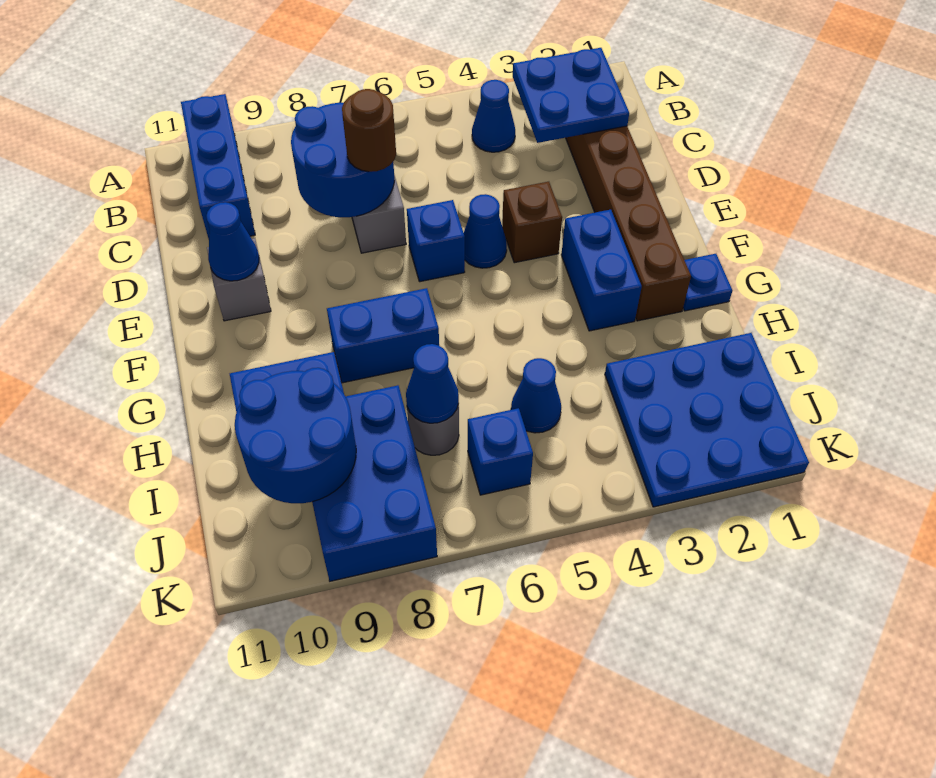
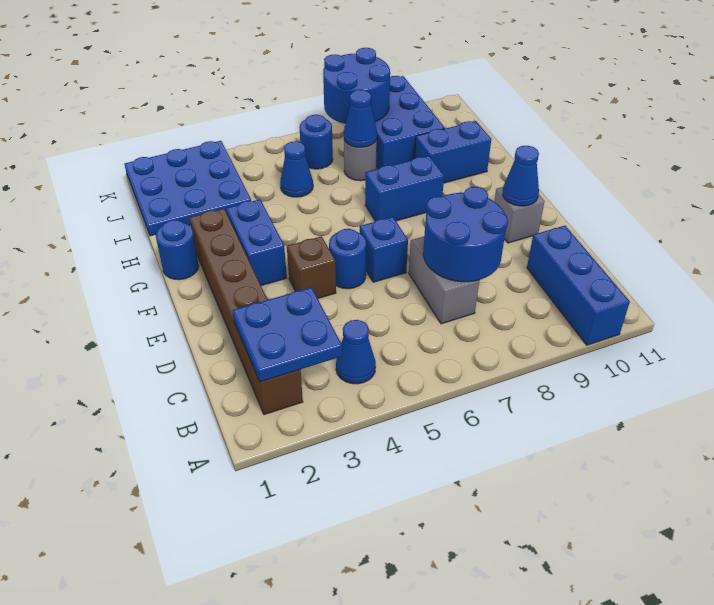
brown 1x1 round brick [342,89,396,172] -> none
blue 1x1 cone [464,194,507,268] -> blue 1x1 round brick [329,229,366,289]
blue 1x1 plate [683,254,732,311] -> blue 1x1 round brick [156,220,199,280]
blue 2x2 round brick [235,368,356,503] -> blue 2x2 round brick moved to [323,48,390,124]
blue 1x1 brick [468,408,533,495] -> blue 1x1 round brick [299,115,333,169]

